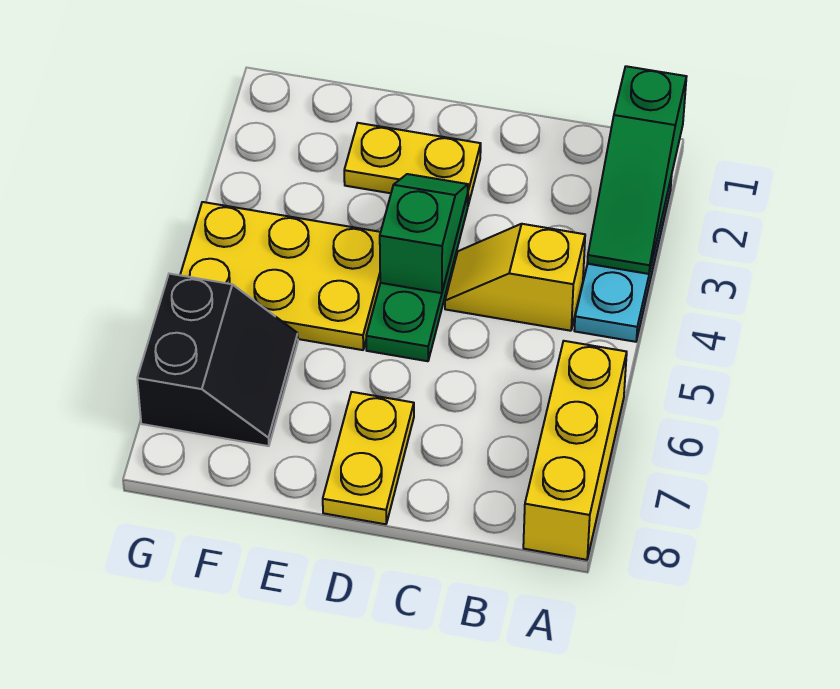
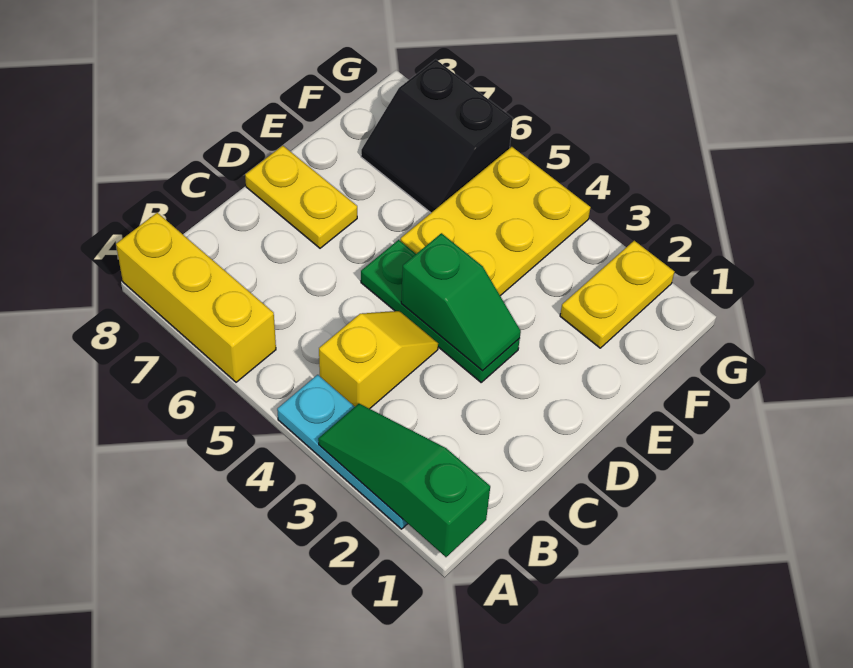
yellow 1x2 plate [344,123,481,205] -> yellow 1x2 plate moved to [560,241,675,348]

